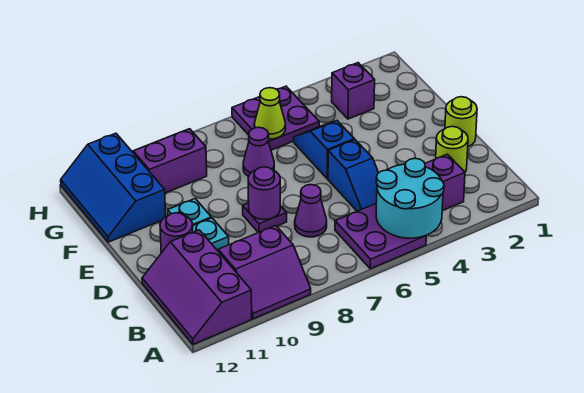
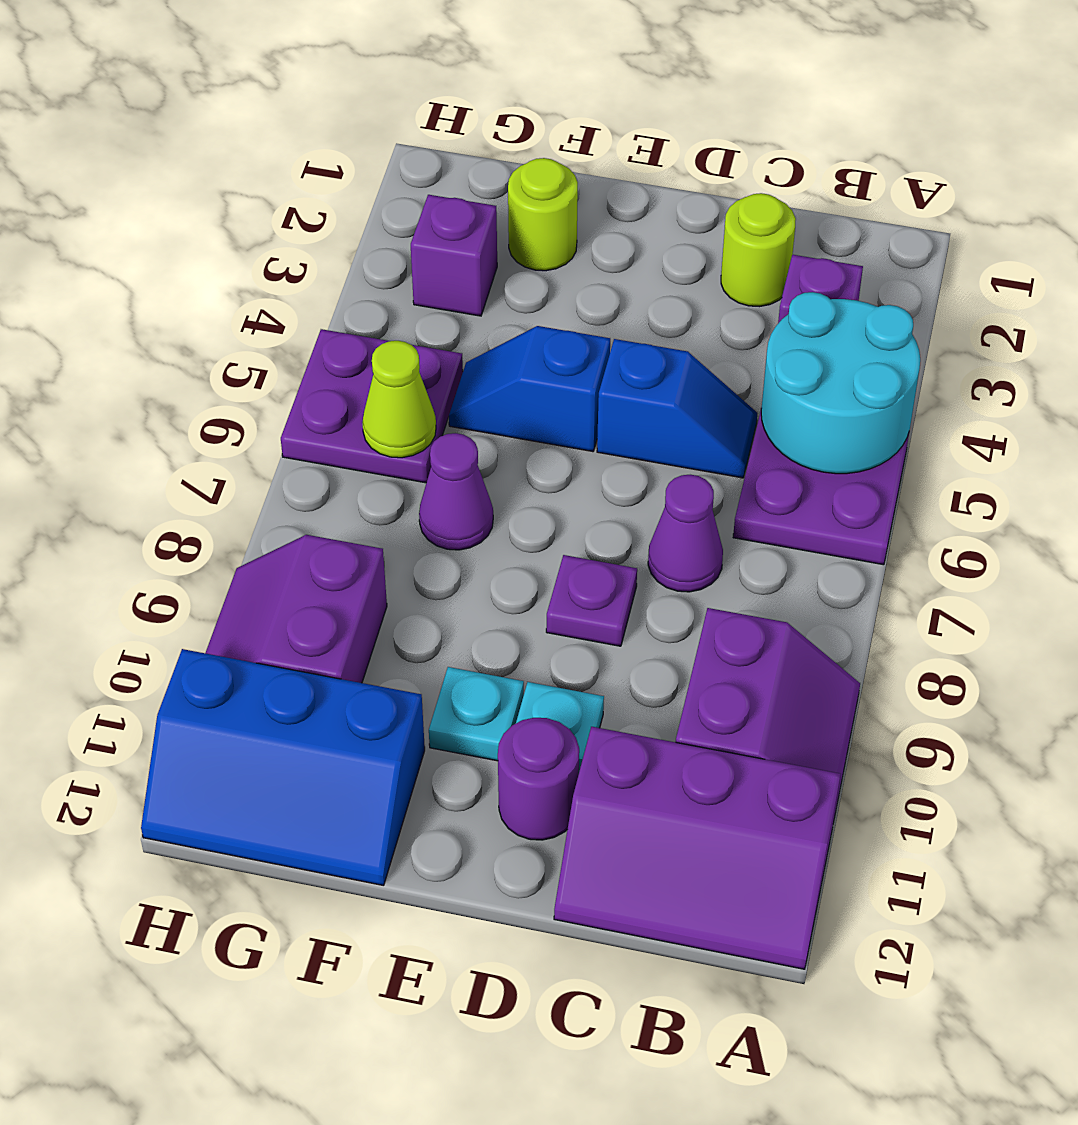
lime 1x1 round brick [445,97,477,147] -> lime 1x1 round brick moved to [508,158,578,271]
purple 1x1 round brick [248,167,280,220] -> none

